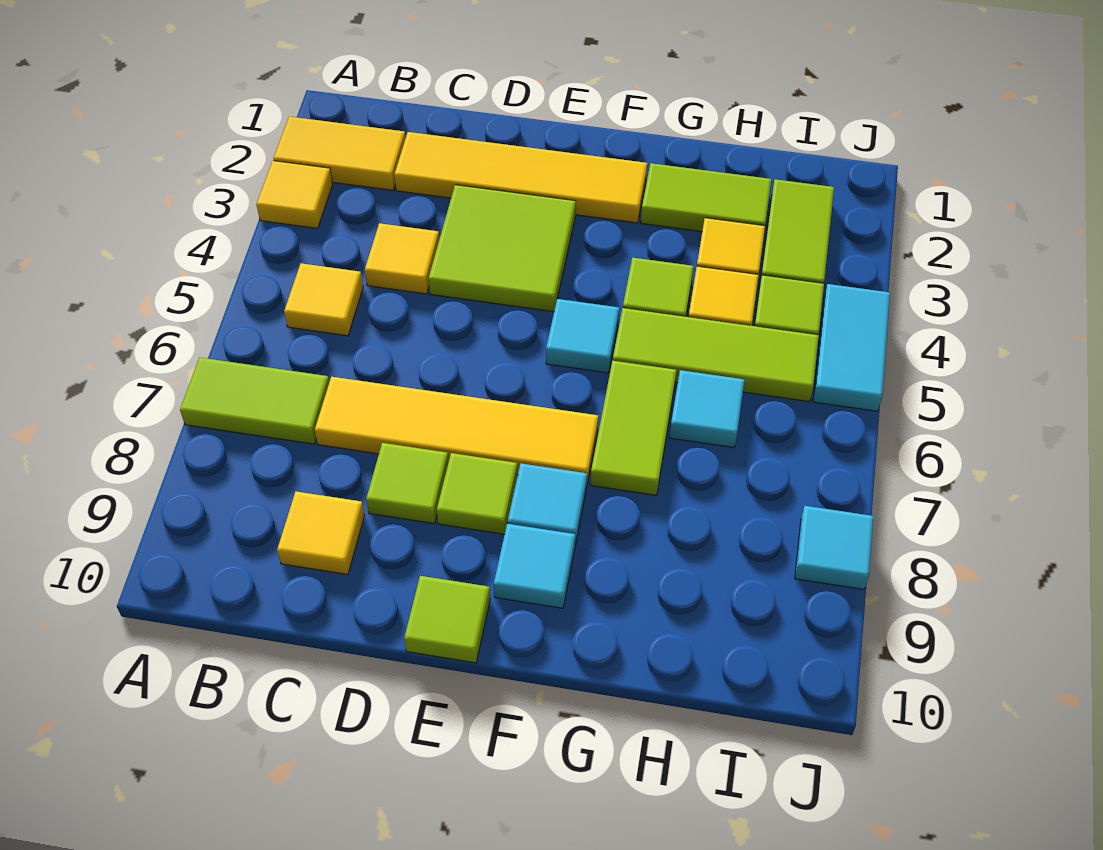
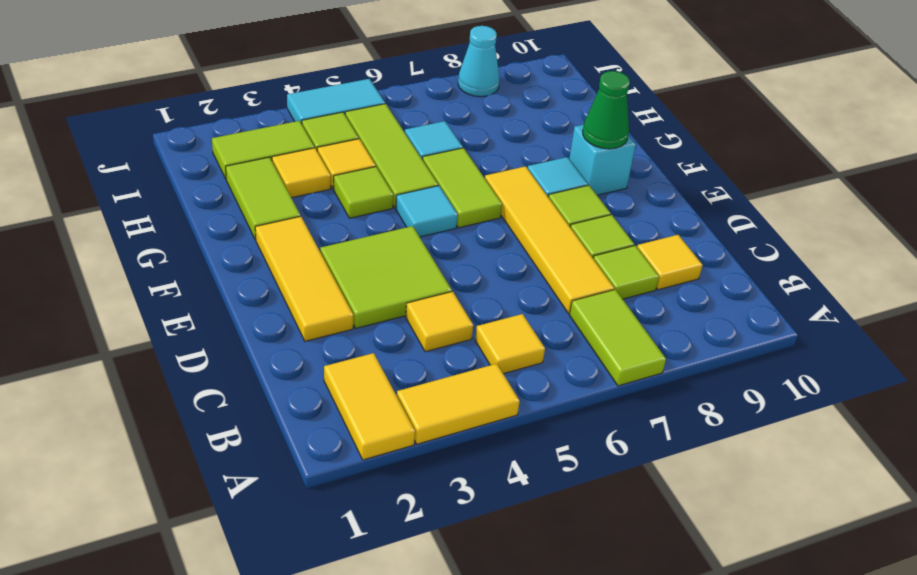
yellow 1x1 tile [256,161,333,228] -> yellow 1x2 tile [397,364,520,444]
yellow 1x4 tile [394,132,647,223] -> yellow 1x3 tile [255,216,353,341]
lime 1x1 tile [404,576,490,663] -> lime 1x1 tile moved to [593,245,659,299]
cyan 1x1 tile [494,523,575,608] -> cyan 1x1 brick [569,125,636,195]
none -> green 1x1 cone [583,71,630,149]
lime 1x2 tile [591,361,676,495] -> lime 1x2 tile turned to [423,148,502,228]
cyan 1x1 tile [795,506,873,589] -> cyan 1x1 cone [458,26,499,97]

